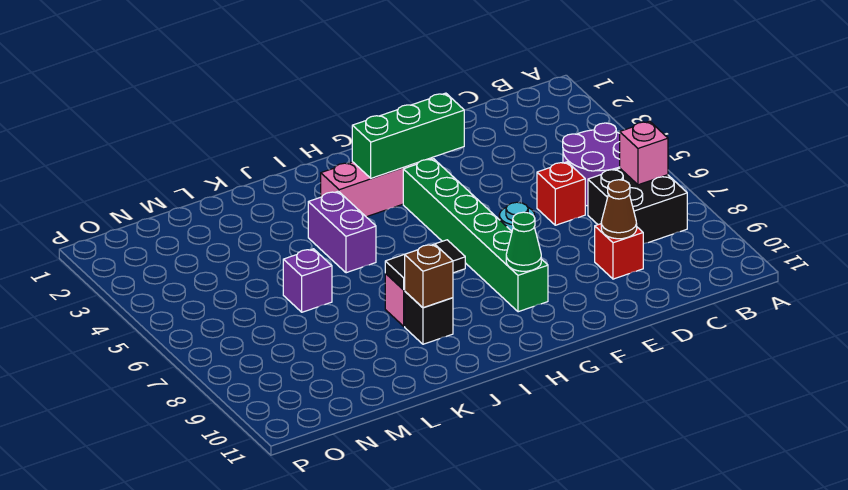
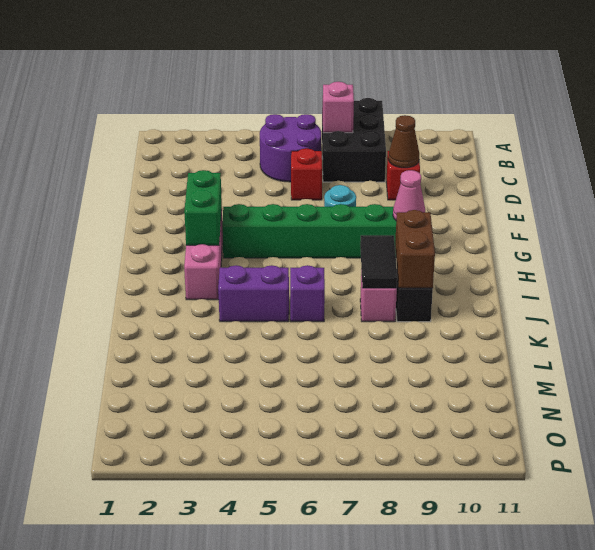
black 2x2 brick [588,168,687,244] -> black 2x3 brick [322,98,386,182]
green 1x3 brick [352,93,464,178] -> green 1x2 brick [184,170,222,245]
green 1x1 cone [506,212,541,271] -> pink 1x1 cone [393,170,425,220]
brown 1x1 brick [405,244,453,308] -> brown 1x2 brick [395,210,435,288]
purple 1x1 brick [283,249,332,312] -> purple 1x1 brick moved to [290,265,325,322]

